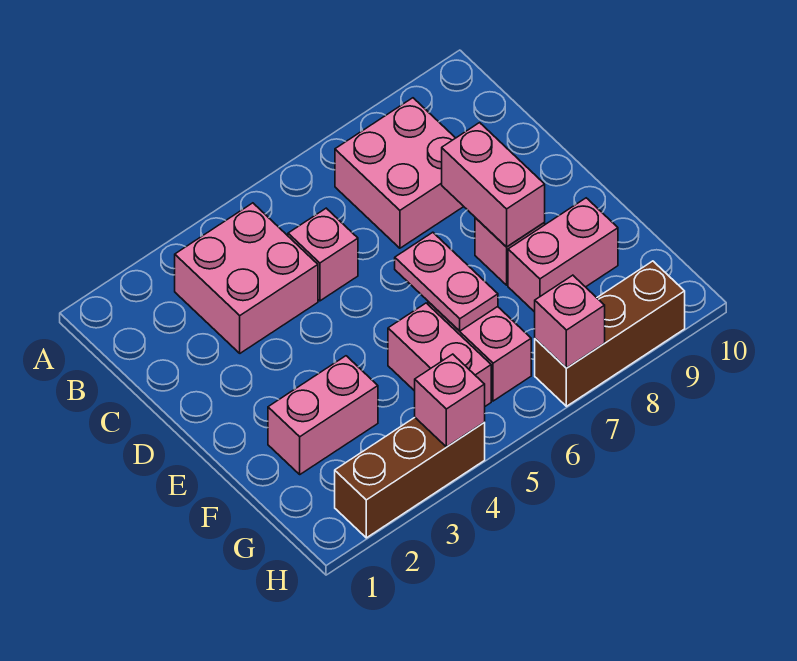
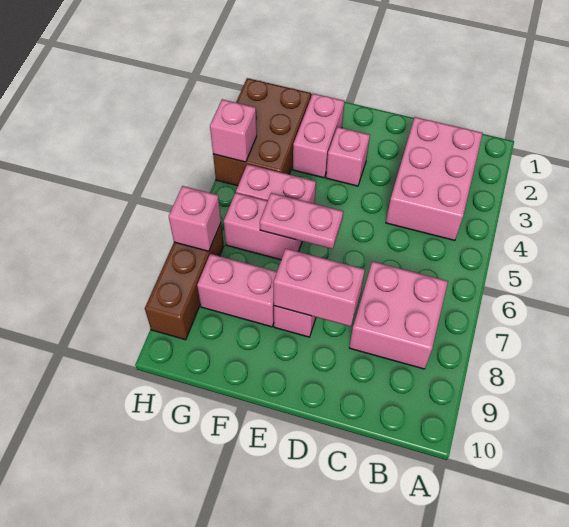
pink 2x2 brick [175,203,318,353] -> pink 2x3 brick [386,117,483,240]
pink 1x1 brick [288,208,358,301] -> pink 1x1 brick moved to [326,127,370,186]
pink 1x2 brick [508,198,618,312] -> pink 1x2 brick turned to [197,254,277,327]
brown 1x3 brick [335,418,485,538] -> brown 2x3 brick [213,78,311,186]

